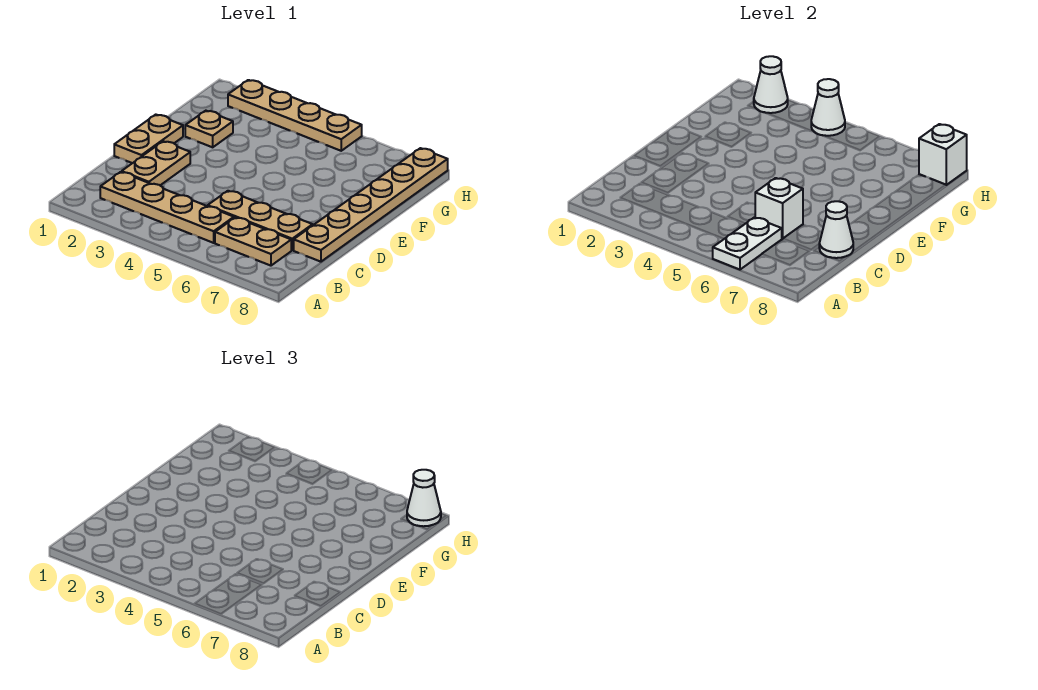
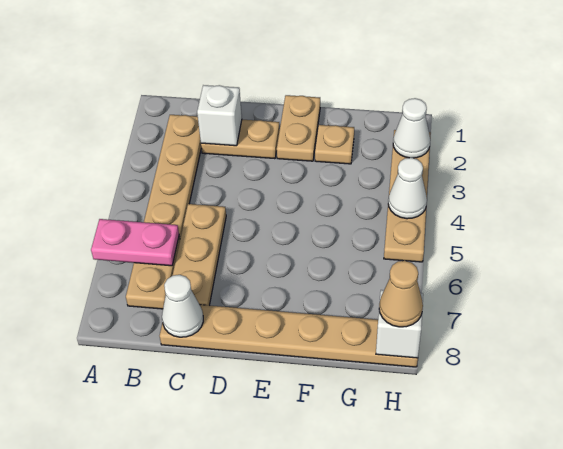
white 1x2 plate [713,217,782,270] -> pink 1x2 plate [91,219,179,266]
white 1x1 brick [755,178,803,239] -> white 1x1 brick moved to [197,85,242,146]
tan 1x2 plate [114,115,183,163] -> tan 1x2 plate turned to [277,95,320,161]
white 1x1 cone [407,470,441,526] -> tan 1x1 cone [379,261,423,327]

